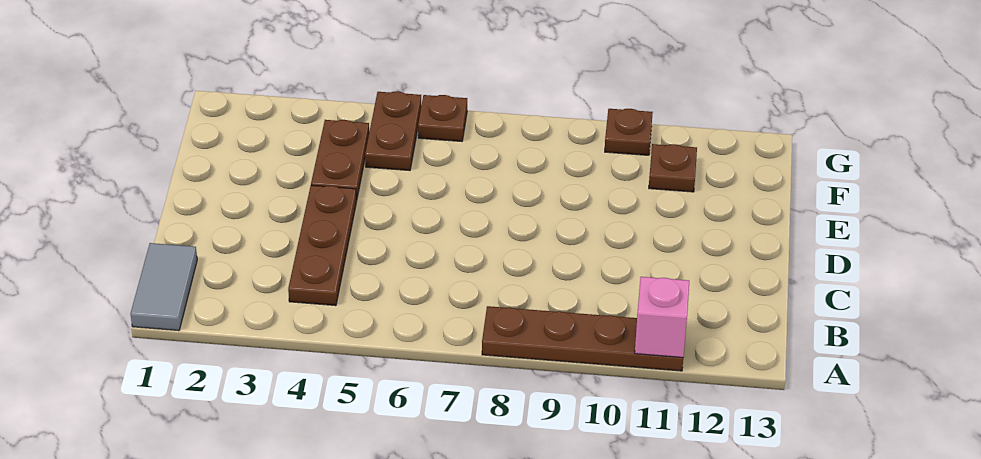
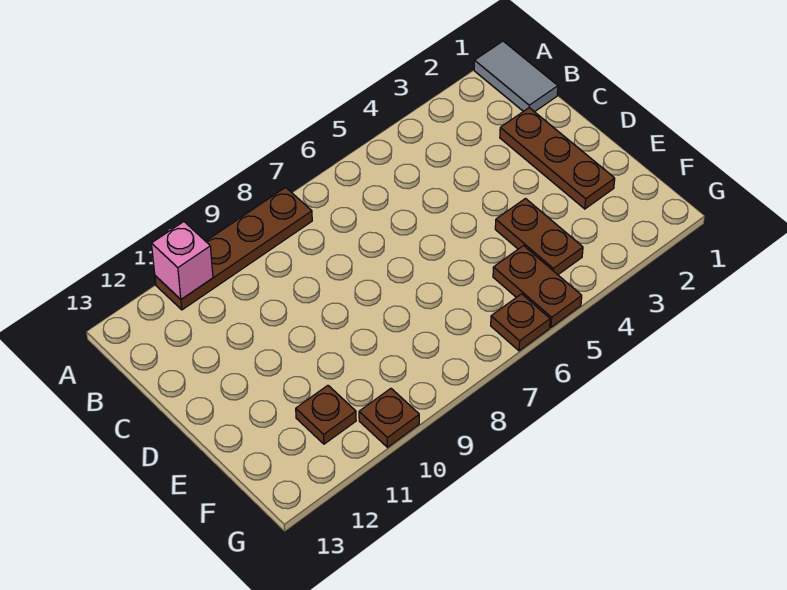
brown 1x3 plate [288,185,357,306] -> brown 1x3 plate moved to [500,108,615,209]

